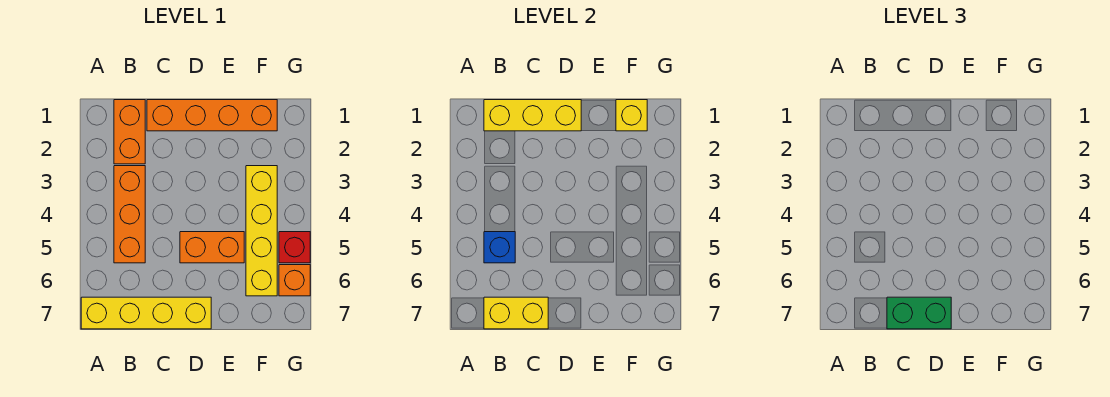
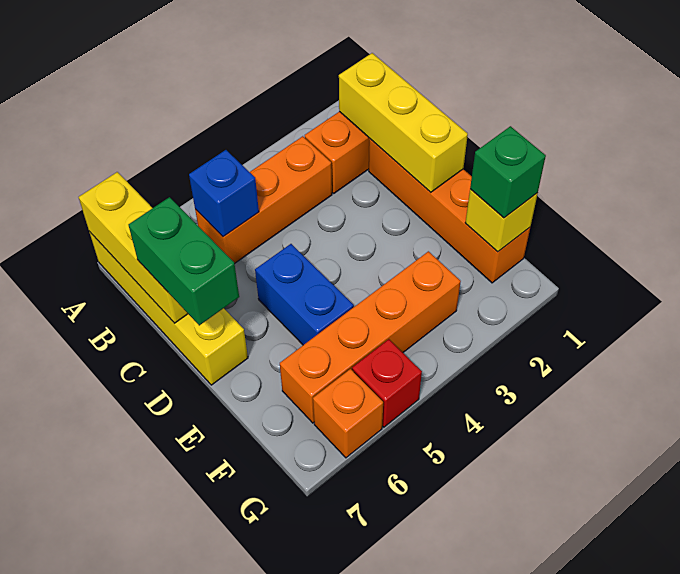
yellow 1x2 brick [484,297,548,329] -> yellow 1x3 brick [79,172,188,323]
orange 1x2 brick [180,232,244,263] -> blue 1x2 brick [255,244,354,345]
none -> green 1x1 brick [470,126,546,218]
yellow 1x4 brick [246,166,277,296] -> orange 1x4 brick [280,251,461,423]

